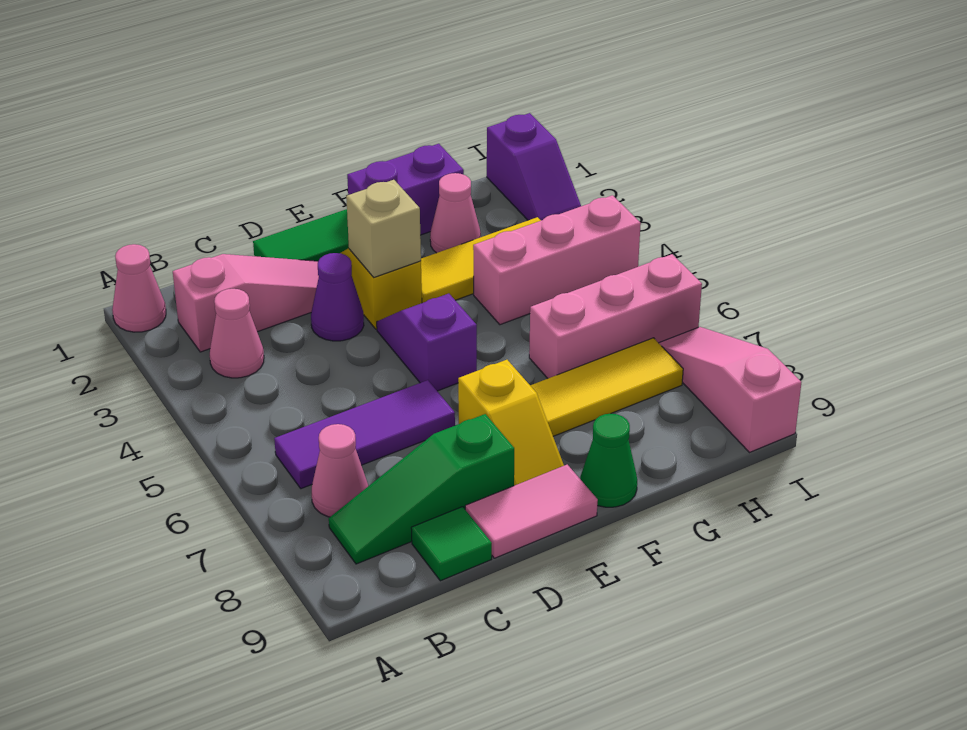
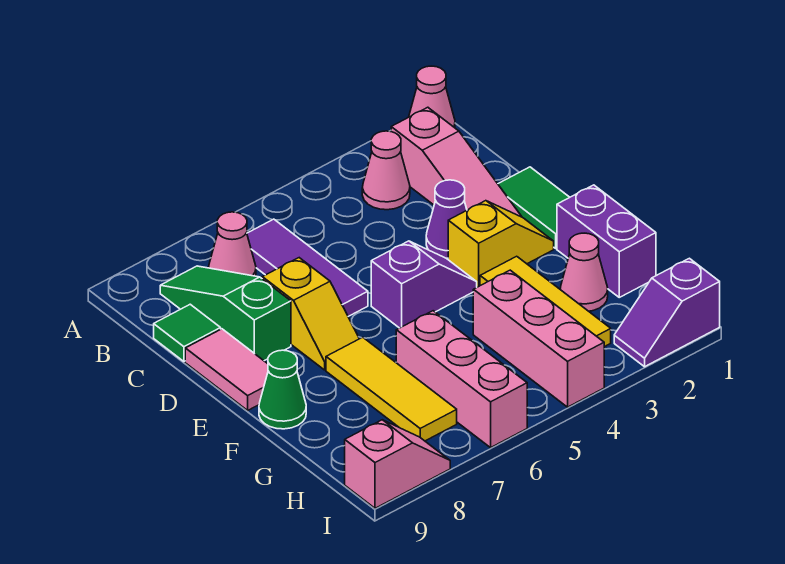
tan 1x1 brick [346,180,421,277] -> none
yellow 1x2 slope [458,360,564,486] -> yellow 1x2 slope turned to [262,258,359,370]
pink 1x3 slope [659,327,801,452] -> pink 1x2 slope [345,420,450,508]

